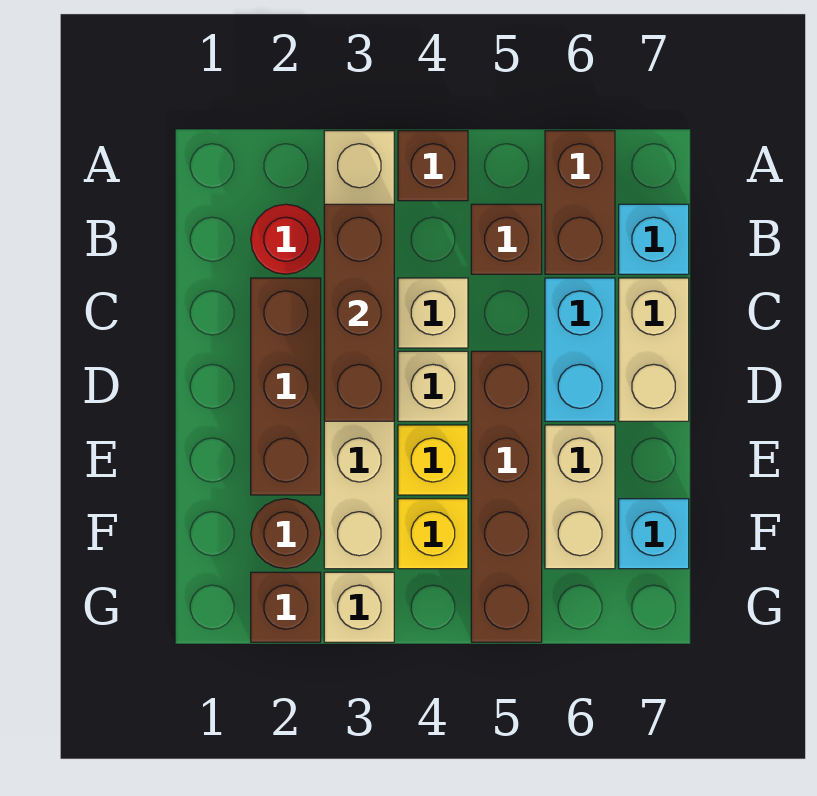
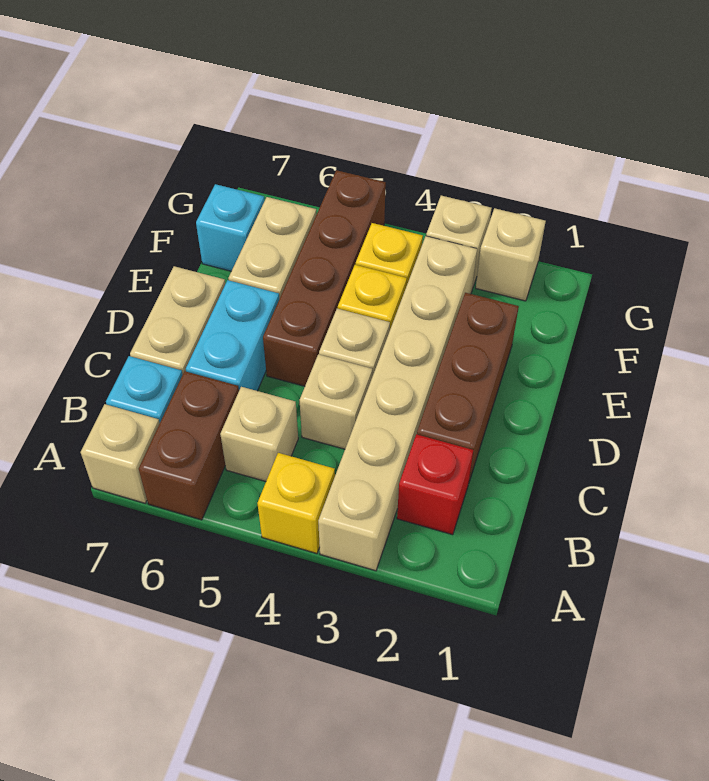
brown 1x1 brick [398,131,468,201] -> yellow 1x1 brick [257,453,335,553]
none -> tan 1x1 brick [81,404,160,503]
red 1x1 round brick [251,204,321,274] -> red 1x1 brick [397,434,473,535]
brown 1x3 brick [324,204,394,421] -> none
brown 1x1 brick [471,204,542,274] -> tan 1x1 brick [220,387,298,481]
brown 1x1 round brick [251,499,321,569] -> none
brown 1x1 brick [251,572,321,642] -> tan 1x1 brick [476,208,546,301]

